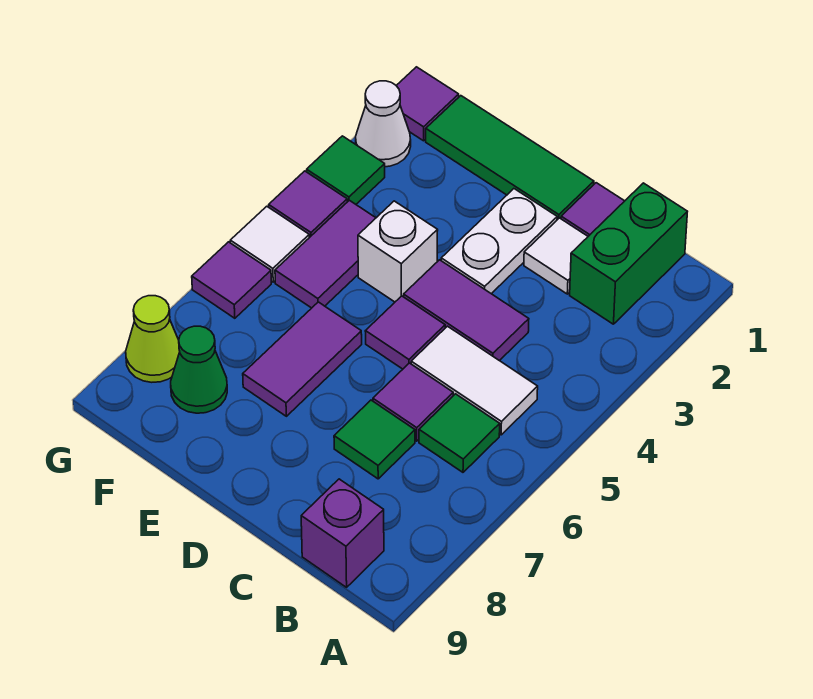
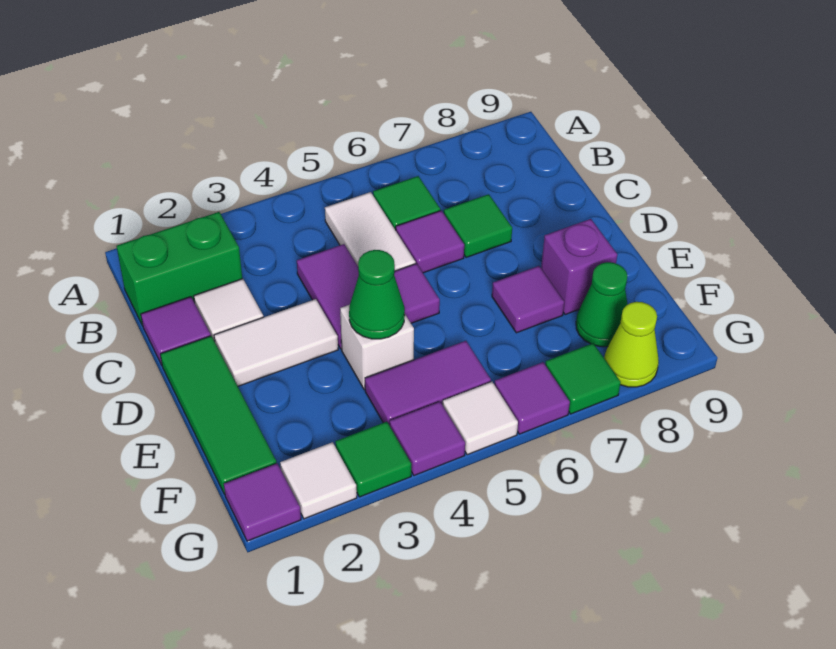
purple 1x1 brick [301,479,384,587] -> purple 1x1 brick moved to [541,219,617,315]
white 1x2 plate [441,189,557,294] -> white 1x2 tile [214,299,338,386]
none -> green 1x1 cone [349,250,405,339]
purple 1x2 tile [243,302,362,416] -> purple 1x1 tile [492,266,564,333]
white 1x1 cone [356,81,411,167] -> white 1x1 tile [280,442,357,519]
none -> green 1x1 tile [545,343,621,414]

